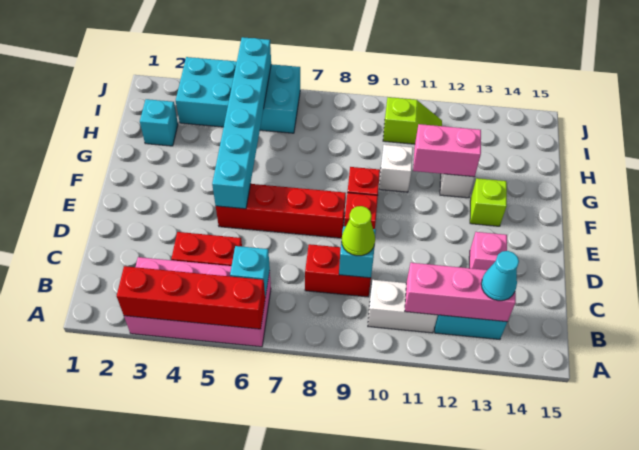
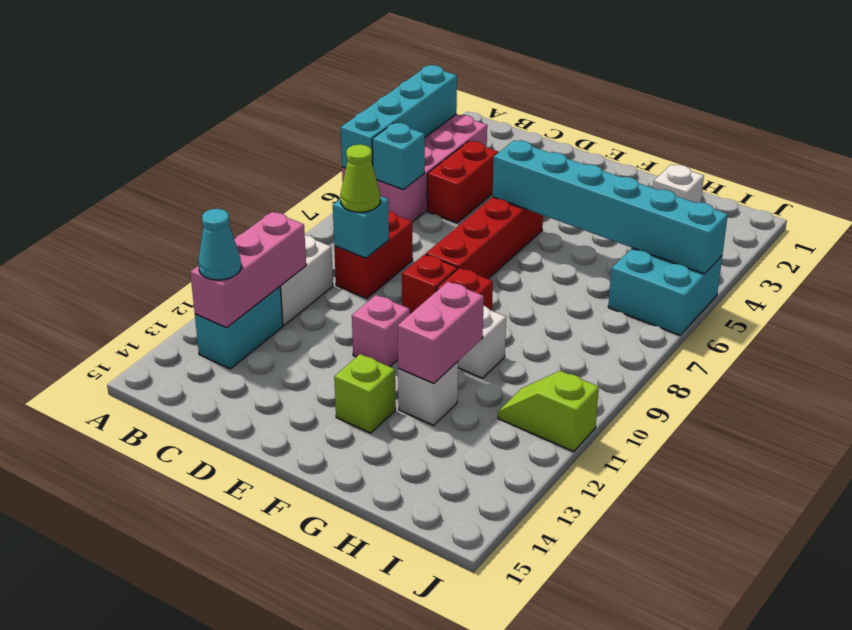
red 1x4 brick [117,266,265,329] -> cyan 1x4 brick [341,65,457,168]
pink 1x1 brick [469,232,507,270] -> pink 1x1 brick moved to [352,295,410,367]
cyan 1x1 brick [140,99,178,146] -> white 1x1 brick [653,164,704,203]
cyan 2x4 brick [176,57,300,133] -> cyan 2x2 brick [608,248,722,335]
lime 1x2 slope [383,97,442,144] -> lime 1x2 slope turned to [498,371,599,452]

